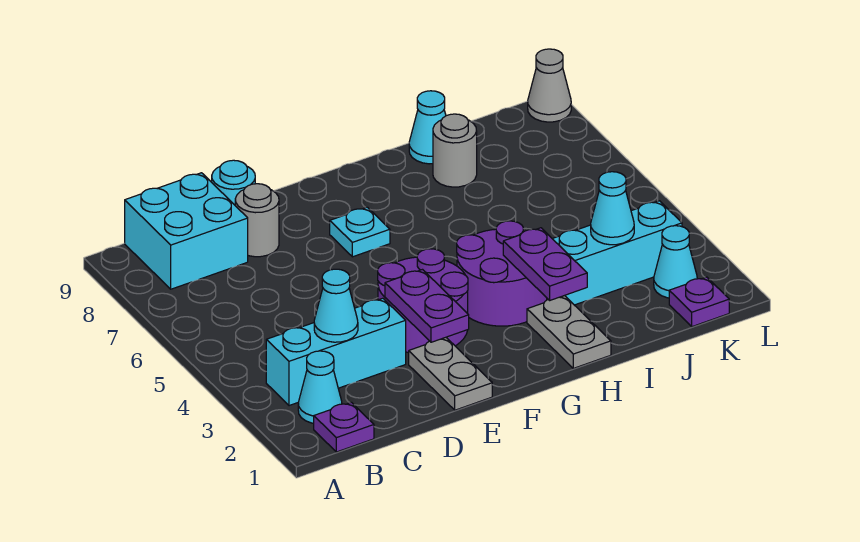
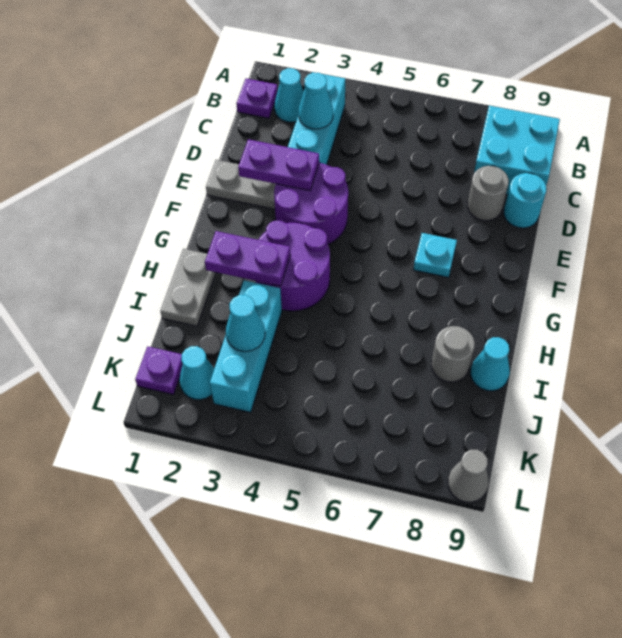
grey 1x2 plate [527,296,611,368] -> grey 1x2 plate turned to [160,249,216,326]

